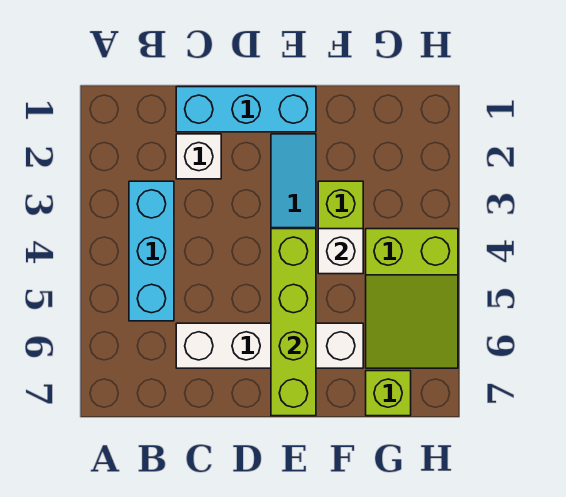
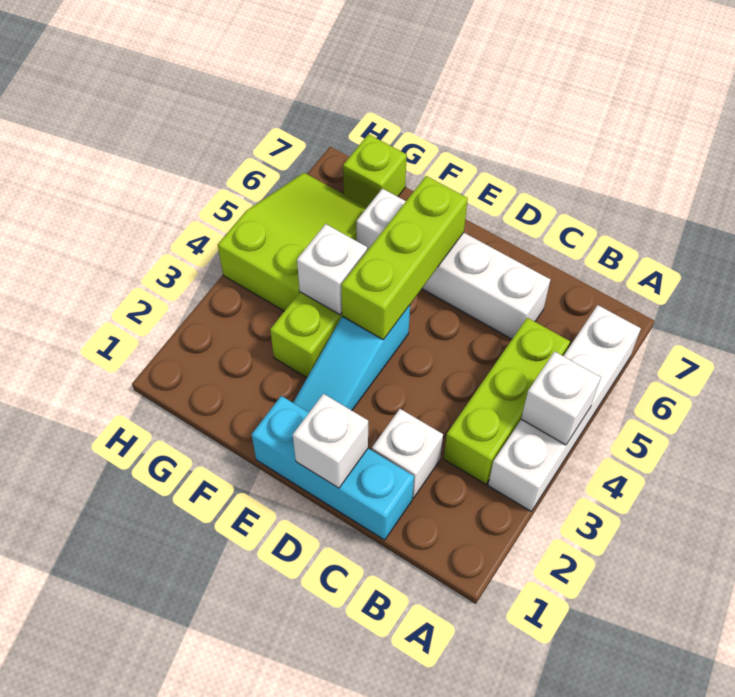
none -> white 1x4 brick [488,305,641,511]
none -> white 1x1 brick [521,351,601,445]
cyan 1x3 brick [129,181,174,321] -> lime 1x3 brick [444,318,570,484]
none -> white 1x1 brick [293,394,368,488]
lime 1x4 brick [271,229,316,416] -> lime 1x3 brick [341,176,468,340]

